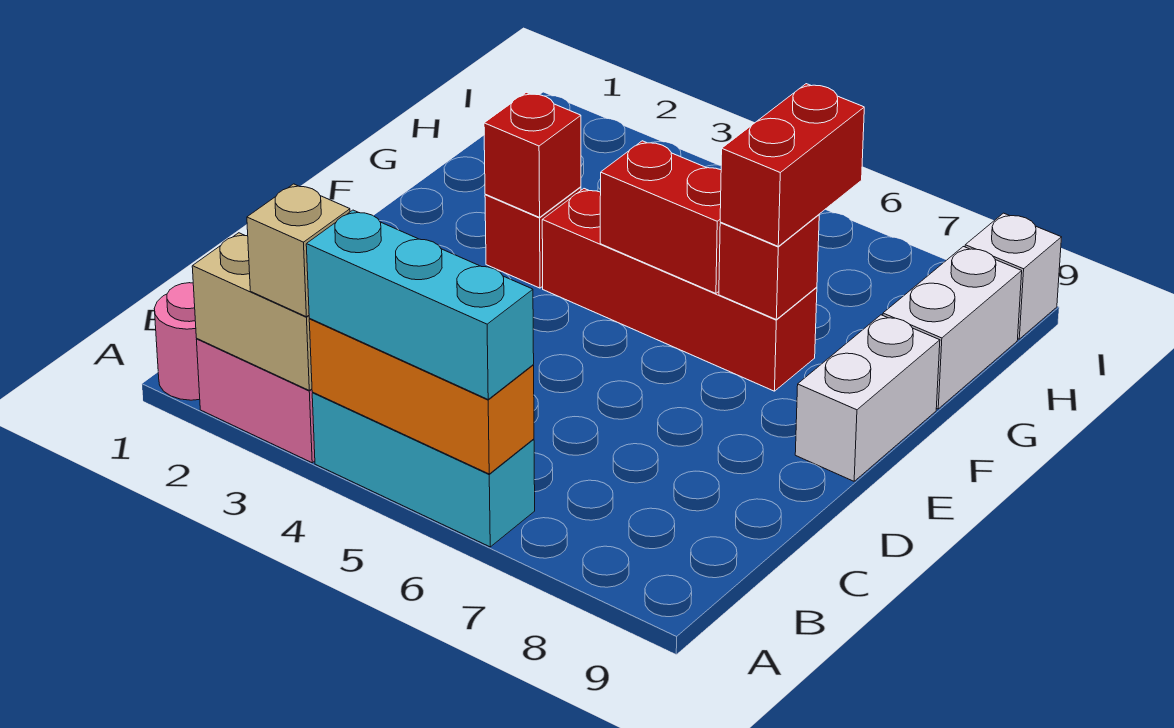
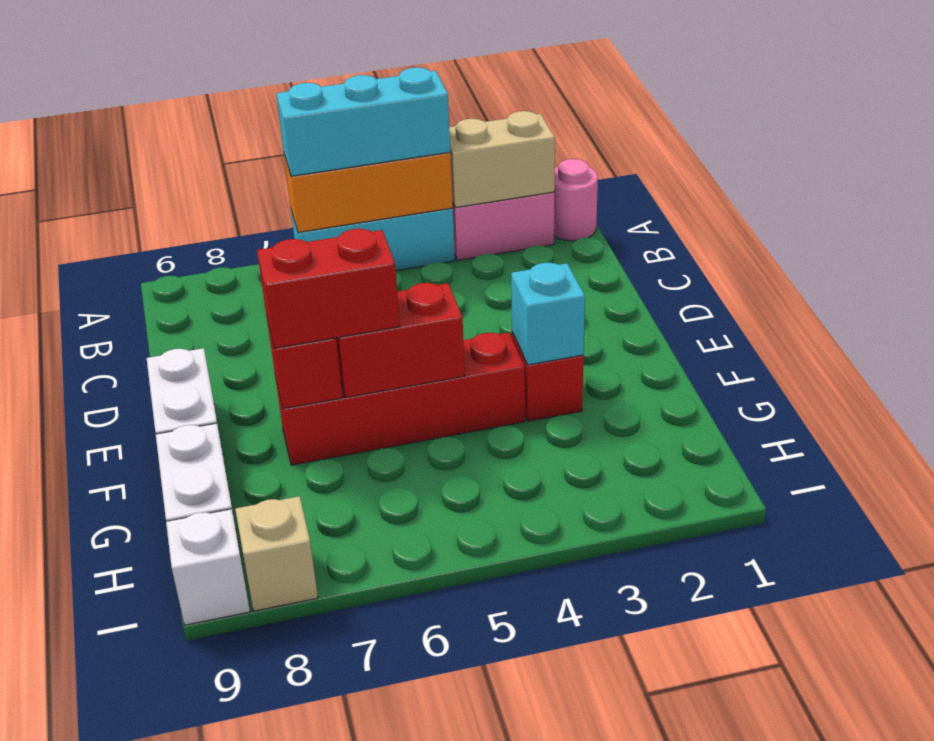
tan 1x1 brick [247,184,350,317] -> tan 1x1 brick moved to [235,496,318,611]
red 1x1 brick [484,92,581,217] -> cyan 1x1 brick [511,263,585,365]
red 1x2 brick [720,84,864,246] -> red 1x2 brick turned to [257,229,400,348]

